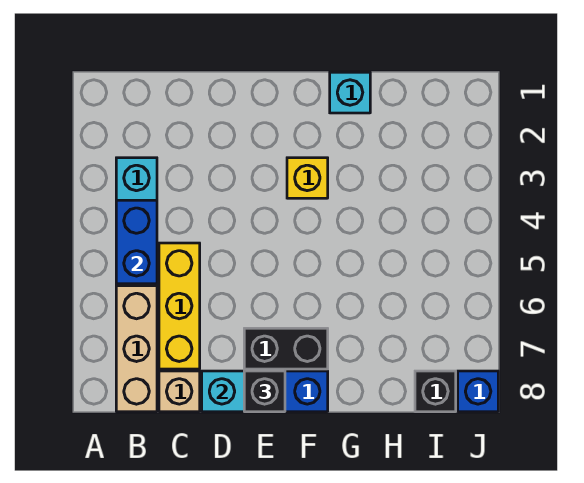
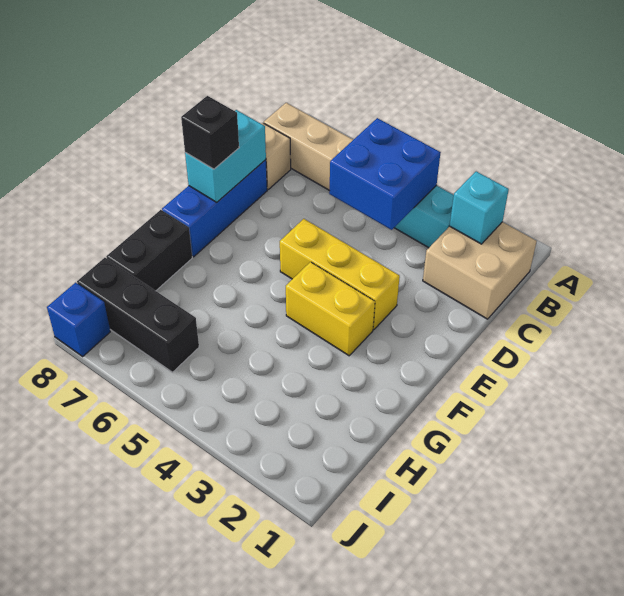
none -> tan 2x2 brick [423,222,537,319]
blue 1x2 brick [116,200,157,284] -> blue 2x2 brick [329,118,441,230]
yellow 1x3 brick [159,243,200,369] -> yellow 1x3 brick moved to [280,219,400,330]
black 1x2 brick [244,328,328,369] -> black 1x2 brick moved to [106,210,192,291]
yellow 1x1 brick [287,158,328,198] -> yellow 1x2 brick [286,262,375,356]
cyan 1x1 brick [330,72,370,113] -> cyan 1x1 brick moved to [450,171,509,244]
black 1x1 brick [415,371,456,412] -> black 1x3 brick [77,258,199,372]

